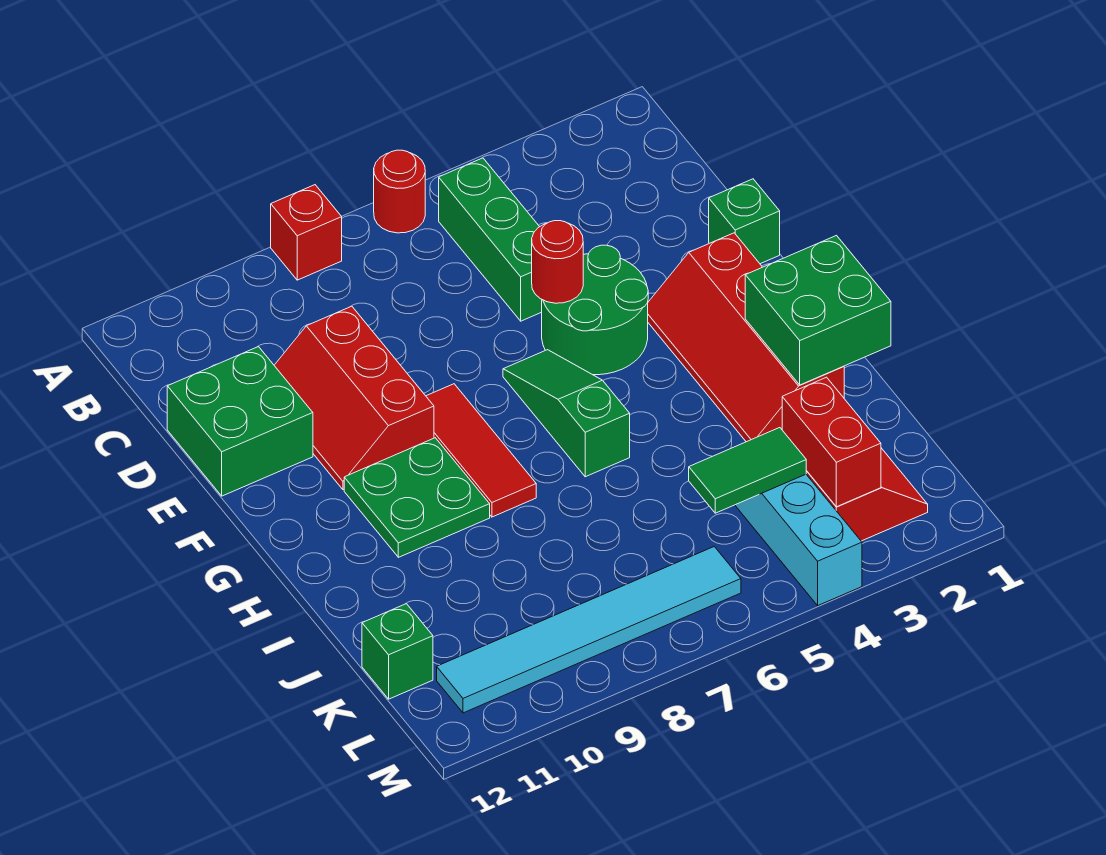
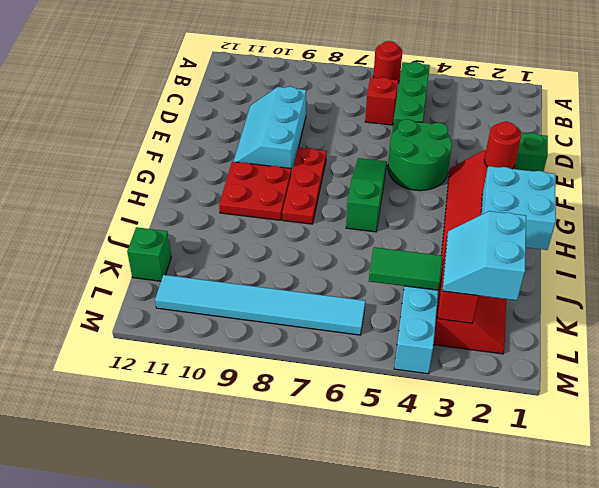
red 1x1 brick [271,185,342,280] -> red 1x1 brick moved to [365,77,398,125]
red 2x3 slope [274,306,434,490] -> cyan 2x3 slope [233,87,306,174]
green 2x2 brick [167,347,313,496] -> none
red 1x1 round brick [532,221,583,303] -> red 1x1 round brick moved to [485,122,521,169]
red 1x3 tile [426,384,536,517] -> red 1x3 plate [282,148,327,224]
green 2x2 plate [344,438,490,557] -> red 2x2 plate [219,162,291,220]
green 2x2 brick [745,236,891,385] -> cyan 2x2 brick [481,166,556,250]
none -> cyan 2x2 slope [442,211,526,300]

